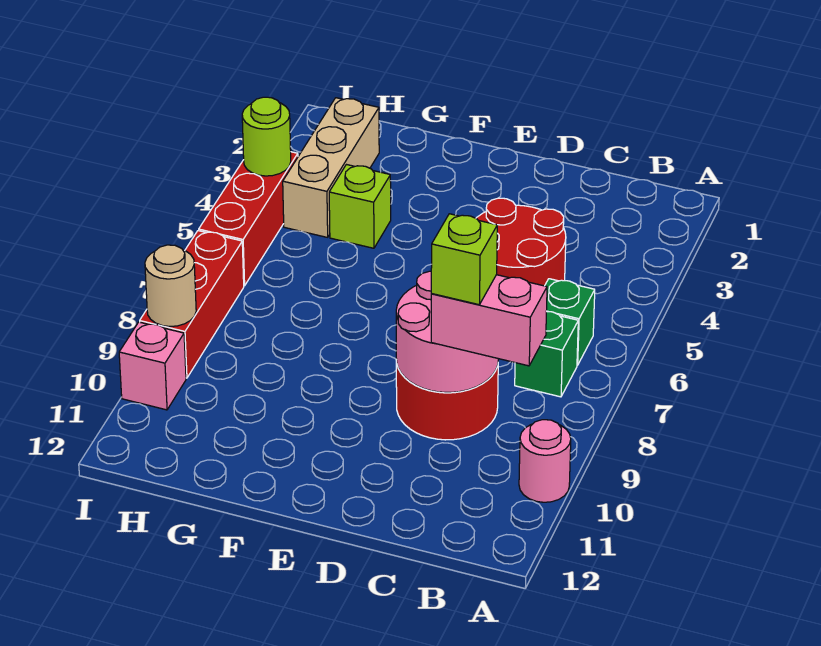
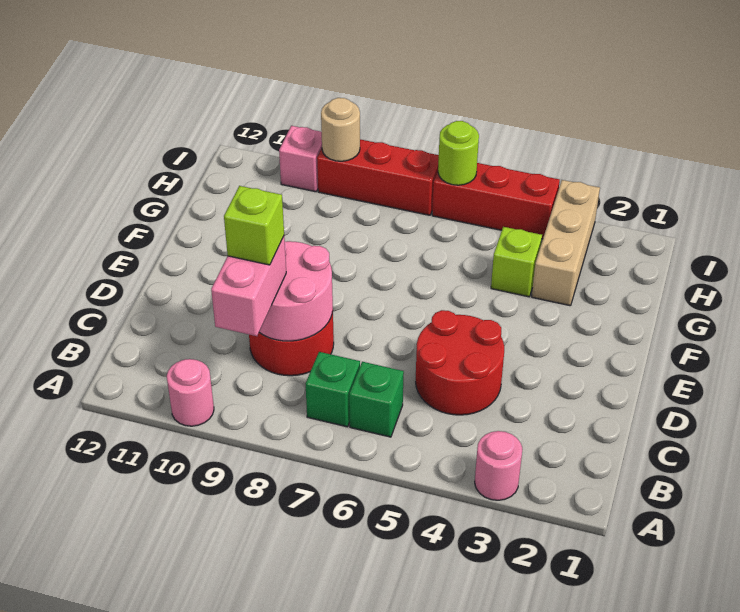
none -> pink 1x1 round brick [475,431,522,500]
tan 1x3 brick [283,98,379,237] -> tan 1x3 brick turned to [532,180,600,306]
lime 1x1 round brick [242,97,291,176] -> lime 1x1 round brick moved to [438,121,479,185]

